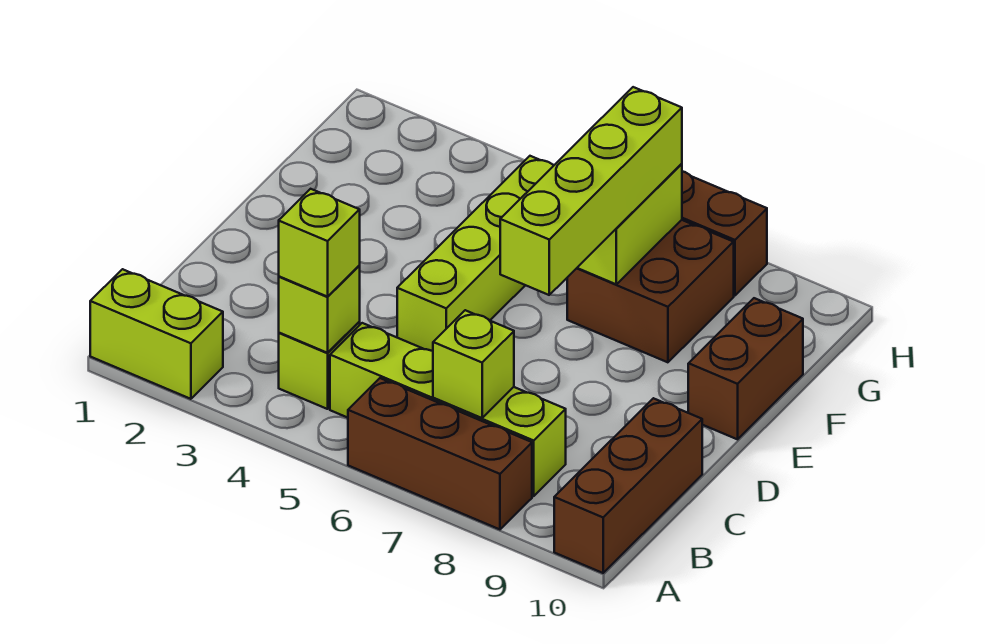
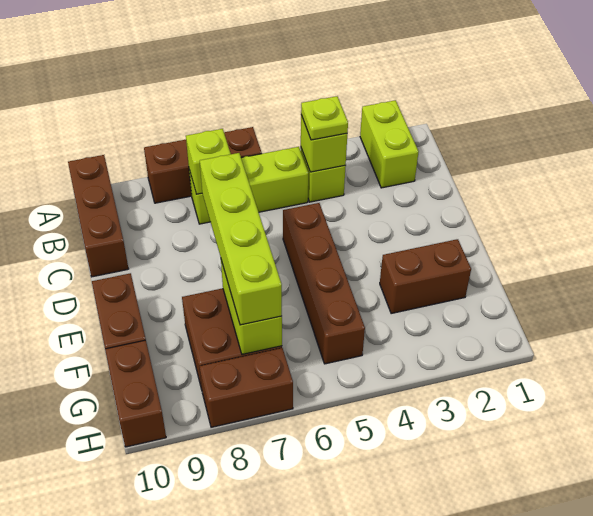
lime 1x2 brick [90,269,223,399] -> lime 1x2 brick turned to [360,100,419,188]
lime 1x1 brick [279,189,360,297] -> lime 1x1 plate [301,96,348,140]
lime 1x4 brick [330,323,566,496] -> lime 1x3 brick [189,147,308,224]
lime 1x4 brick [397,156,554,351] -> brown 1x4 brick [283,203,365,364]
none -> brown 1x2 brick [380,239,471,314]
none -> brown 1x2 brick [105,340,166,447]

